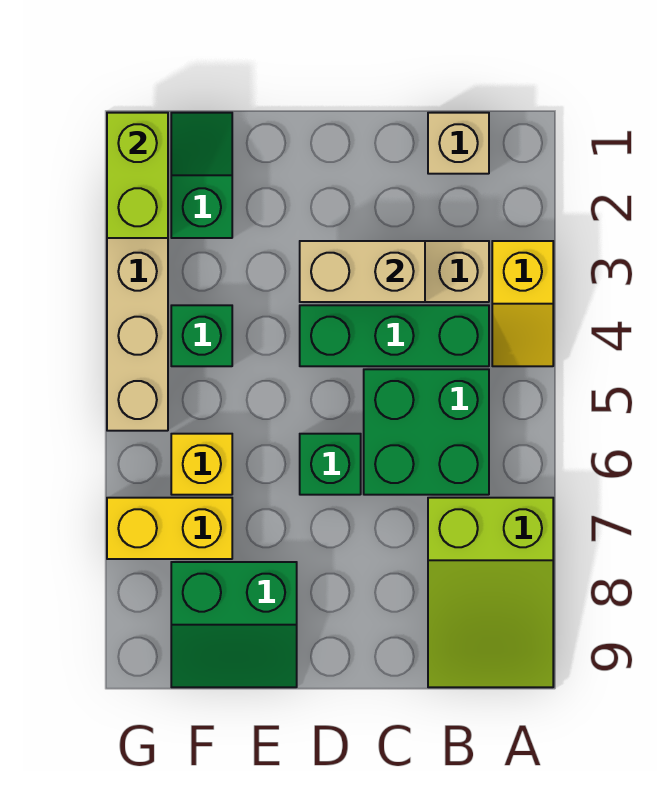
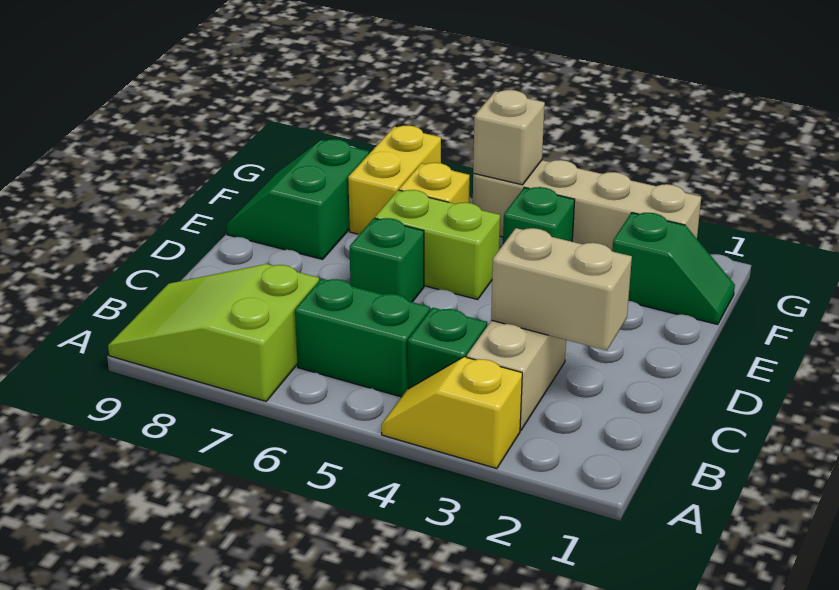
tan 1x1 brick [428,113,489,174] -> tan 1x1 brick moved to [473,90,545,185]
green 1x3 brick [300,305,489,366] -> green 1x1 brick [408,308,487,389]
green 2x2 brick [364,369,489,495] -> green 1x2 brick [295,278,430,397]
tan 1x2 brick [300,241,425,302] -> tan 1x2 brick turned to [491,228,632,350]
lime 1x2 brick [107,113,168,238] -> lime 1x2 brick moved to [375,190,500,299]

